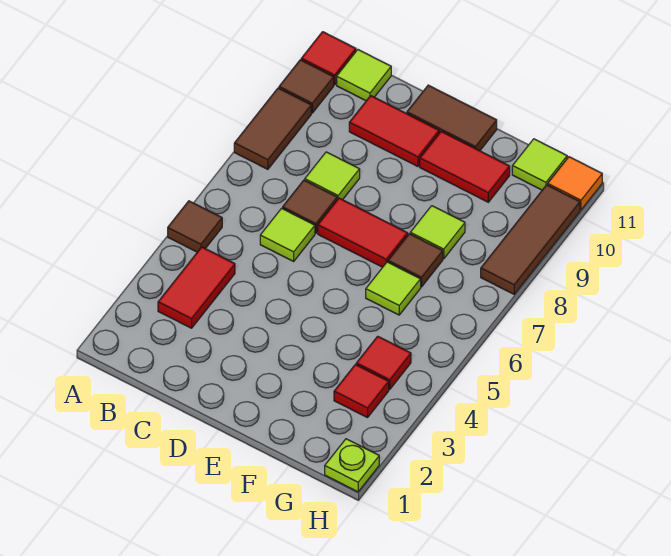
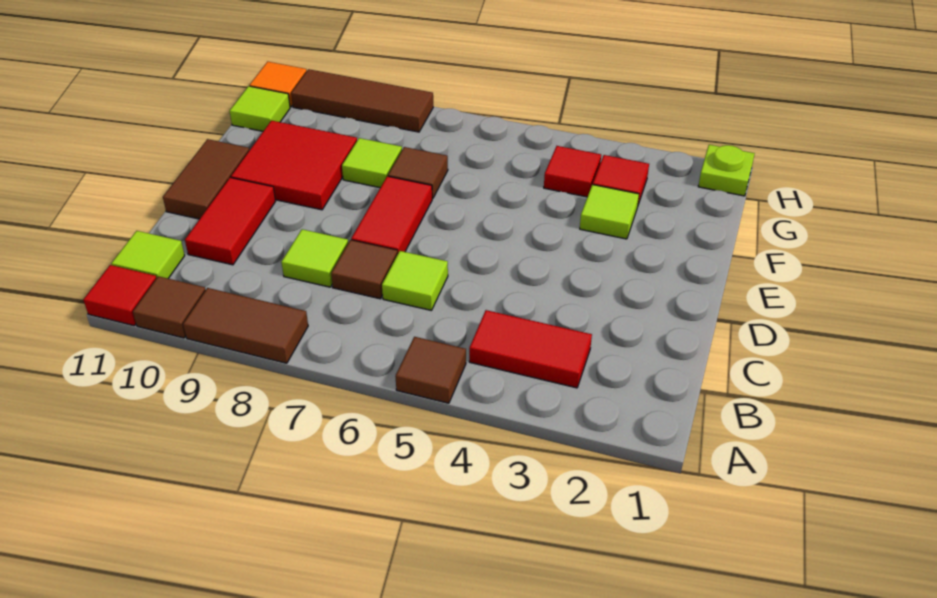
red 1x2 tile [420,131,510,202] -> red 2x2 tile [231,120,357,210]
lime 1x1 tile [366,262,421,315] -> lime 1x1 tile moved to [580,185,639,239]

